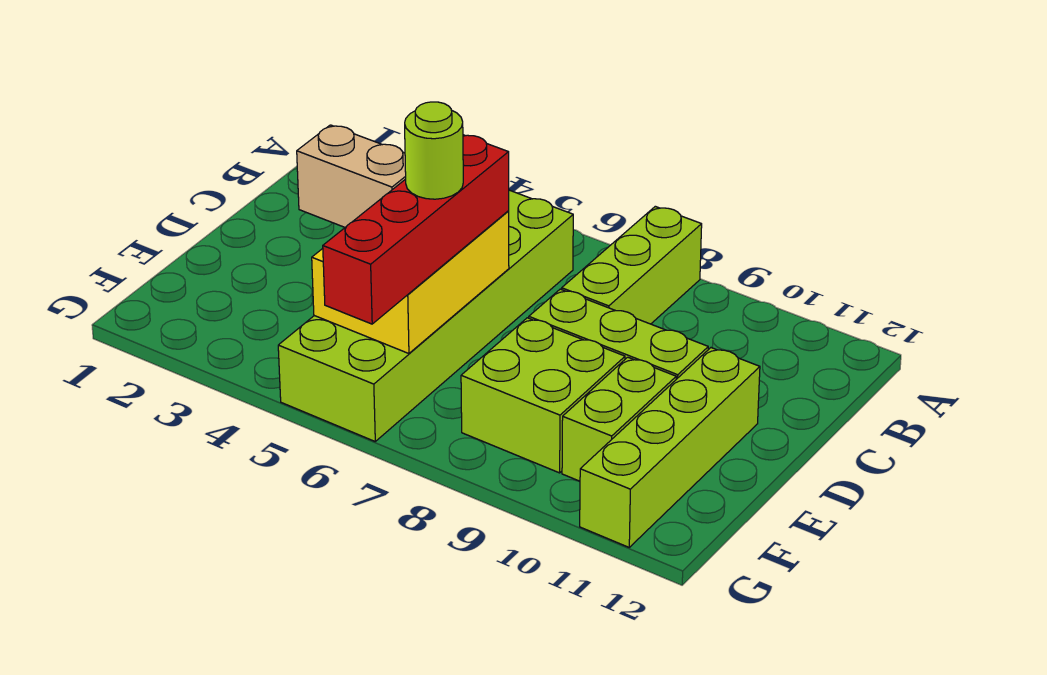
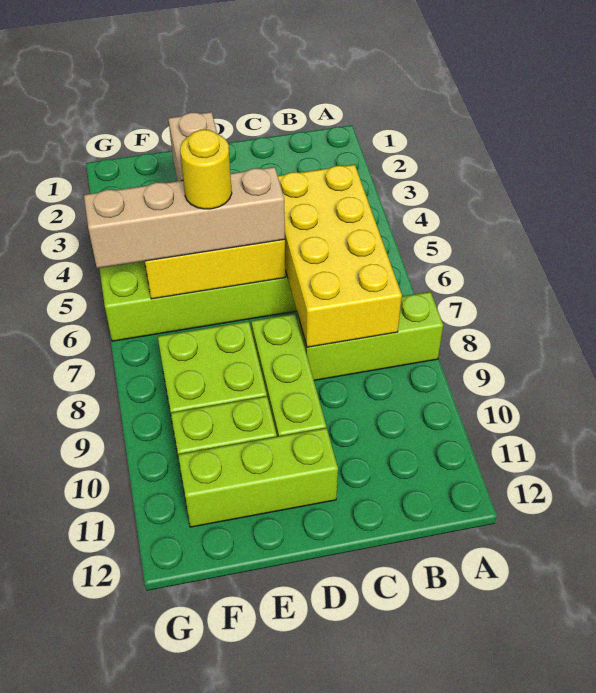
none -> yellow 2x4 brick [278,165,402,347]
red 1x4 brick [323,135,509,324] -> tan 1x4 brick [84,167,285,268]
lime 1x4 brick [580,348,760,547] -> lime 1x3 brick [178,428,338,527]
lime 1x1 round brick [405,102,463,199] -> yellow 1x1 round brick [180,130,232,209]

